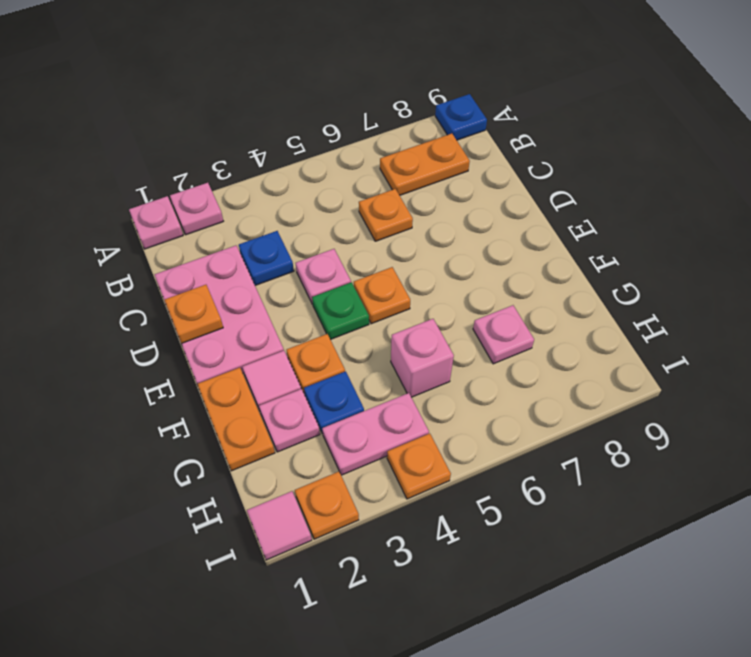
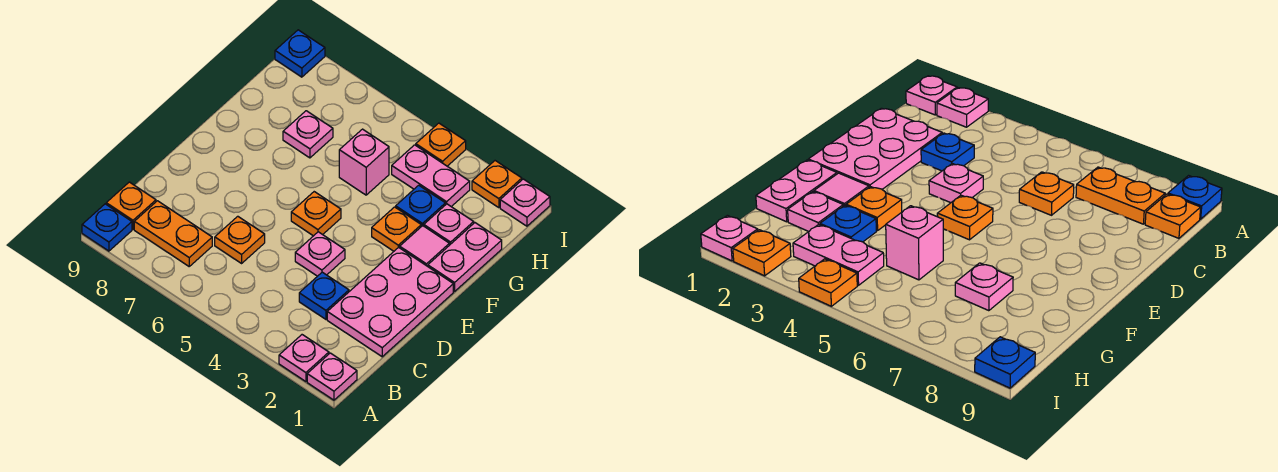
orange 1x1 plate [164,285,223,344] -> orange 1x1 plate moved to [106,182,156,229]
green 1x1 plate [312,282,369,339] -> none
orange 1x2 plate [197,368,275,471] -> pink 1x2 plate [428,223,502,291]
pink 1x1 tile [247,491,312,560] -> pink 1x1 plate [500,179,550,226]
none -> blue 1x1 plate [275,30,325,77]

